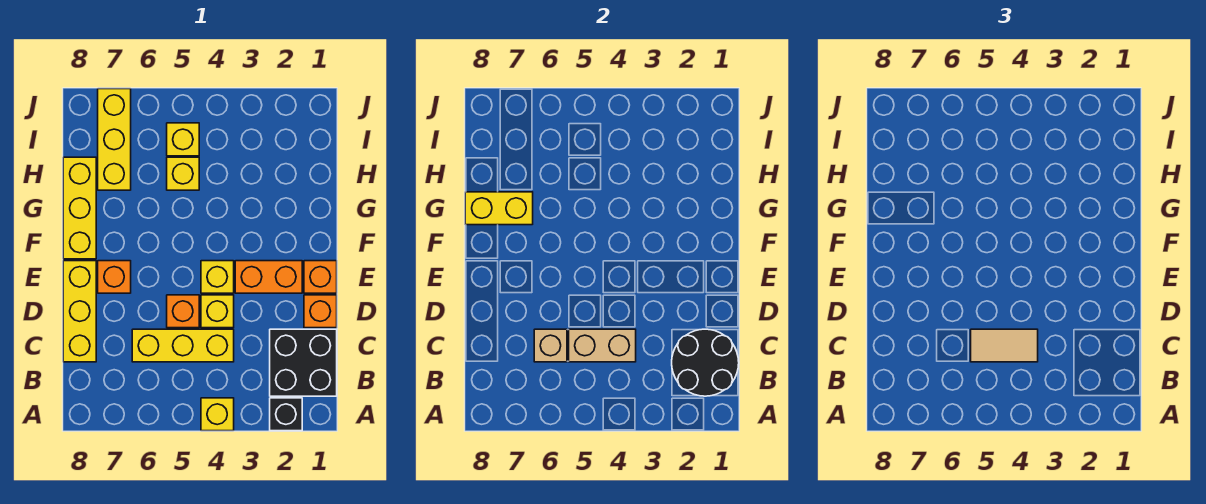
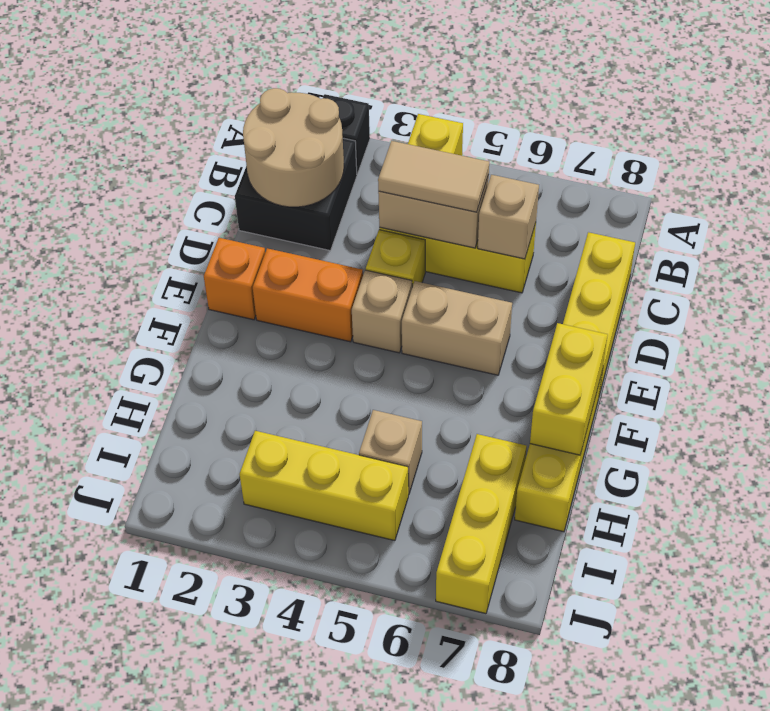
black 2x2 round brick [672,329,739,396] -> tan 2x2 round brick [243,88,344,207]
orange 1x1 brick [304,295,337,328] -> none
orange 1x1 brick [167,295,199,328] -> none
yellow 1x1 brick [201,261,234,293] -> tan 1x1 brick [352,270,412,353]
none -> tan 1x2 brick [402,281,512,375]
orange 1x1 brick [98,261,131,293] -> none
yellow 1x2 brick [465,192,533,225] -> yellow 1x2 brick turned to [530,323,608,455]
yellow 1x1 brick [167,157,199,190] -> tan 1x1 brick [359,410,422,495]
yellow 1x1 brick [167,123,199,156] -> yellow 1x3 brick [239,431,408,541]

